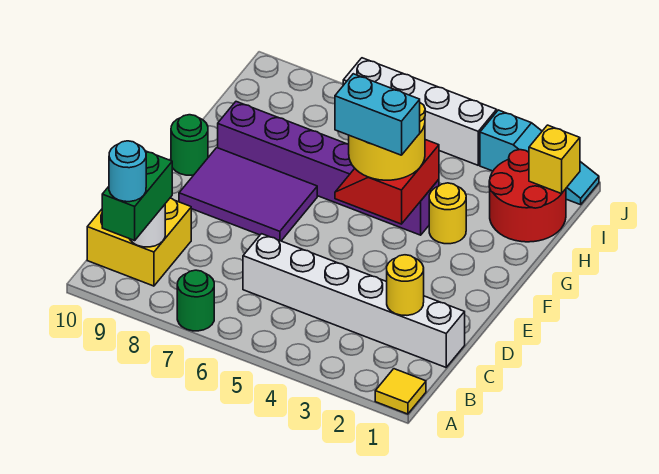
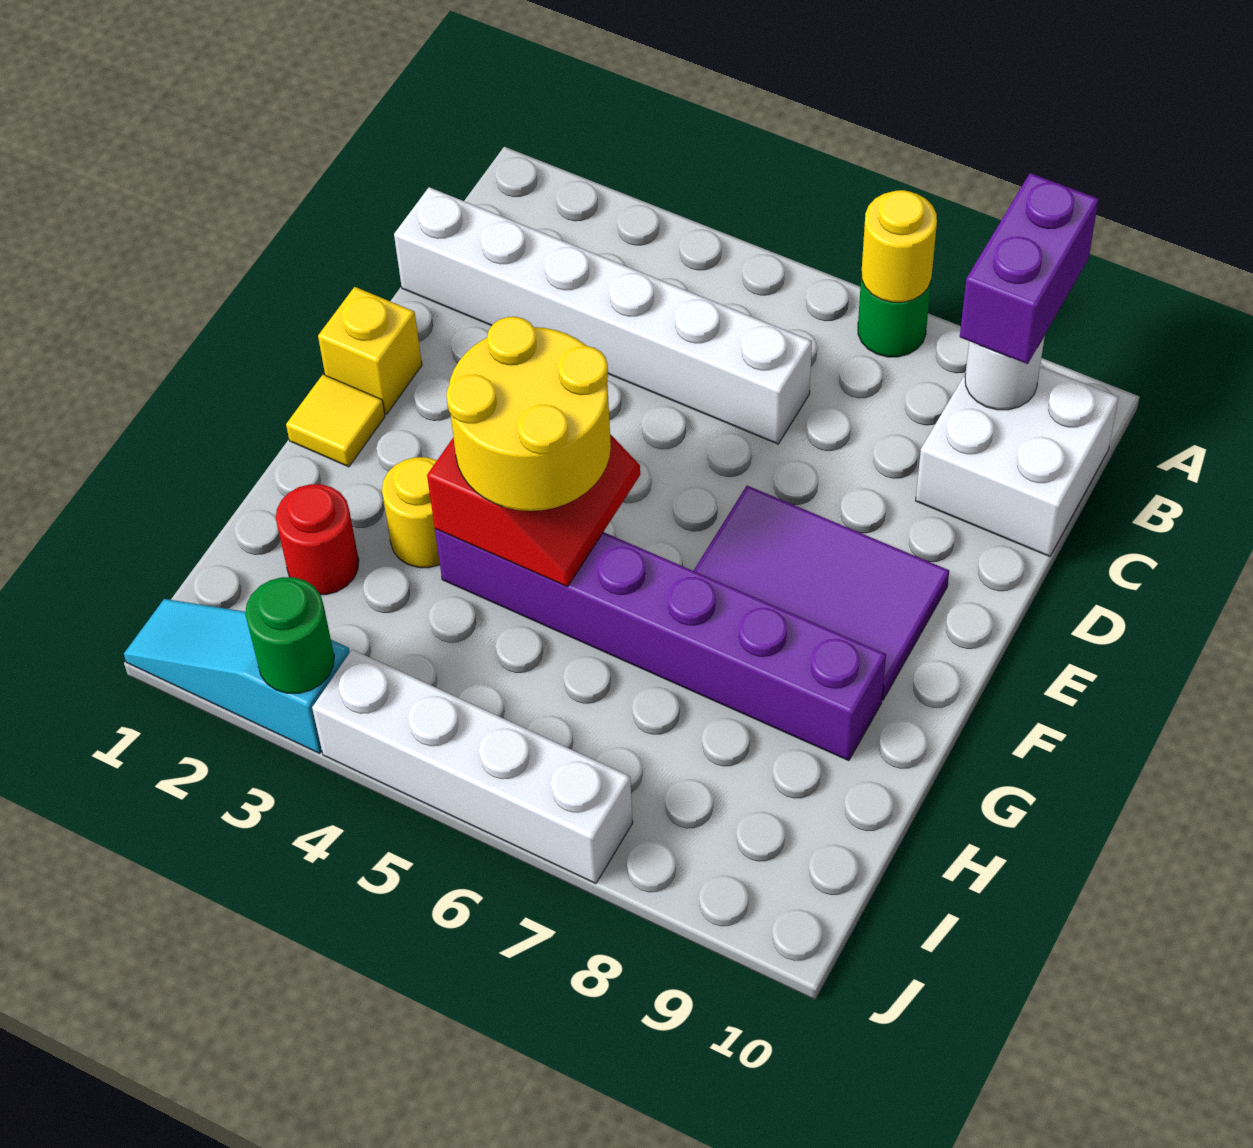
yellow 1x1 tile [375,369,426,414] -> yellow 1x1 tile moved to [286,375,385,467]
green 1x2 brick [102,151,172,240] -> purple 1x2 brick [960,173,1099,364]
cyan 1x1 round brick [109,141,146,202] -> none
yellow 2x2 brick [87,198,191,286] -> white 2x2 brick [916,366,1119,557]
yellow 1x1 round brick [387,255,424,315] -> yellow 1x1 round brick moved to [862,190,937,302]
cyan 1x2 brick [335,74,420,155] -> none
green 1x1 round brick [171,115,208,175] -> green 1x1 round brick moved to [245,577,334,693]
red 2x2 round brick [489,150,566,242] -> red 1x1 round brick [276,484,359,595]
yellow 1x1 brick [529,125,580,194] -> yellow 1x1 brick moved to [318,287,422,414]

